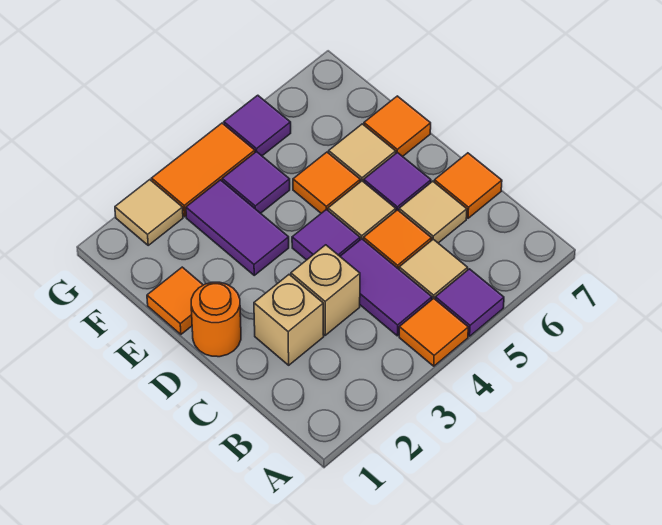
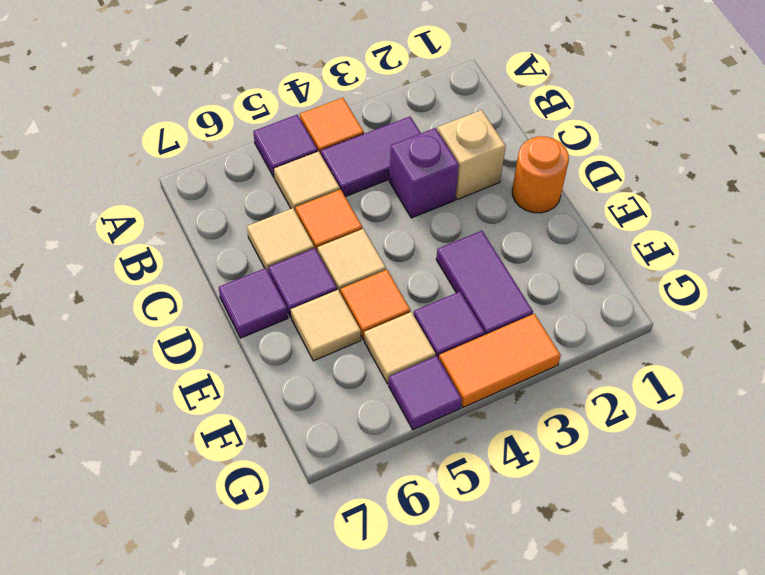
purple 1x2 tile [340,239,432,336] -> purple 1x2 tile turned to [321,116,421,197]
tan 1x1 brick [291,245,360,335] -> purple 1x1 brick [389,128,459,218]
orange 1x1 tile [434,153,502,218] -> none
purple 1x1 tile [292,209,360,260] -> purple 1x1 tile moved to [218,268,288,338]
orange 1x1 tile [147,267,203,334] -> none
orange 1x1 tile [364,96,431,156] -> none
tan 1x1 tile [115,180,183,245] -> tan 1x1 tile moved to [364,312,436,384]

